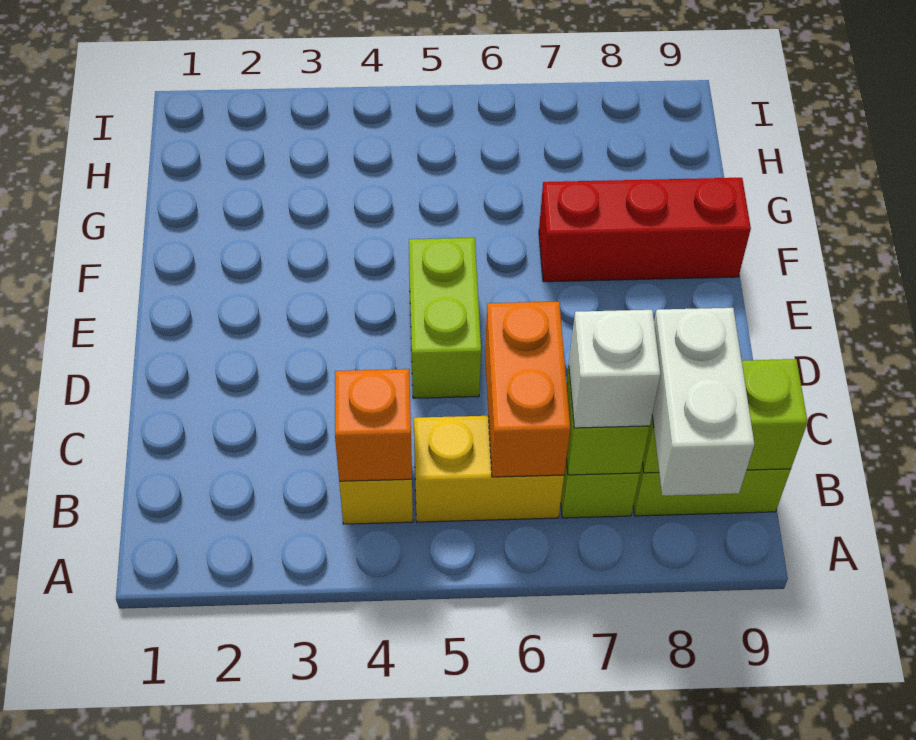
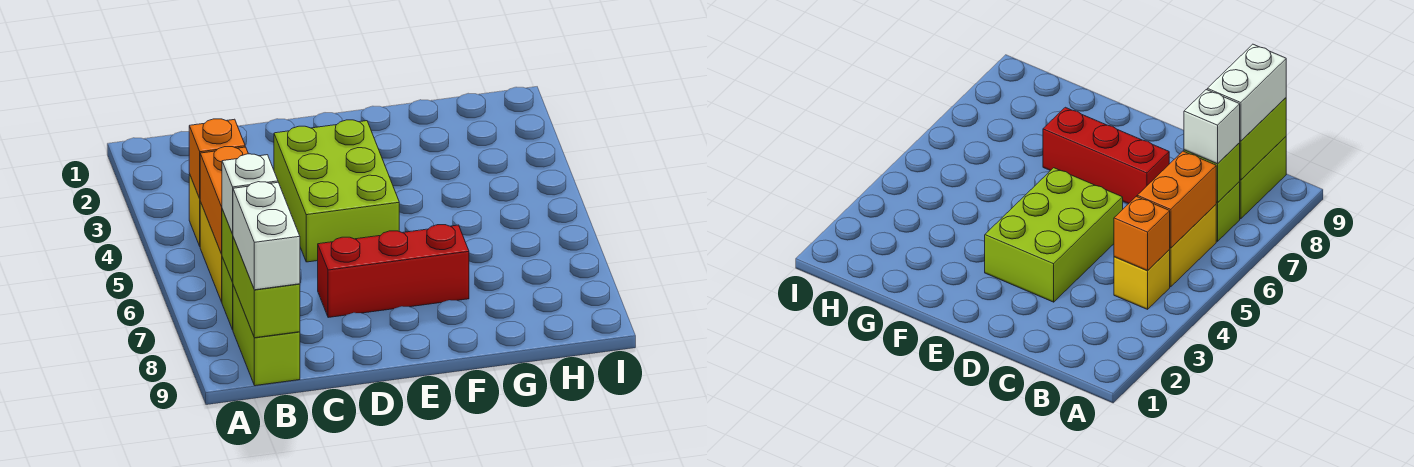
white 1x2 brick [652,308,754,496] -> white 1x2 brick turned to [233,182,300,290]
orange 1x2 brick [485,301,570,477] -> orange 1x2 brick turned to [200,147,248,254]
lime 1x2 brick [409,238,481,398] -> lime 2x3 brick [274,120,399,262]
red 1x3 brick [539,178,751,282] -> red 1x3 brick turned to [318,225,469,318]

